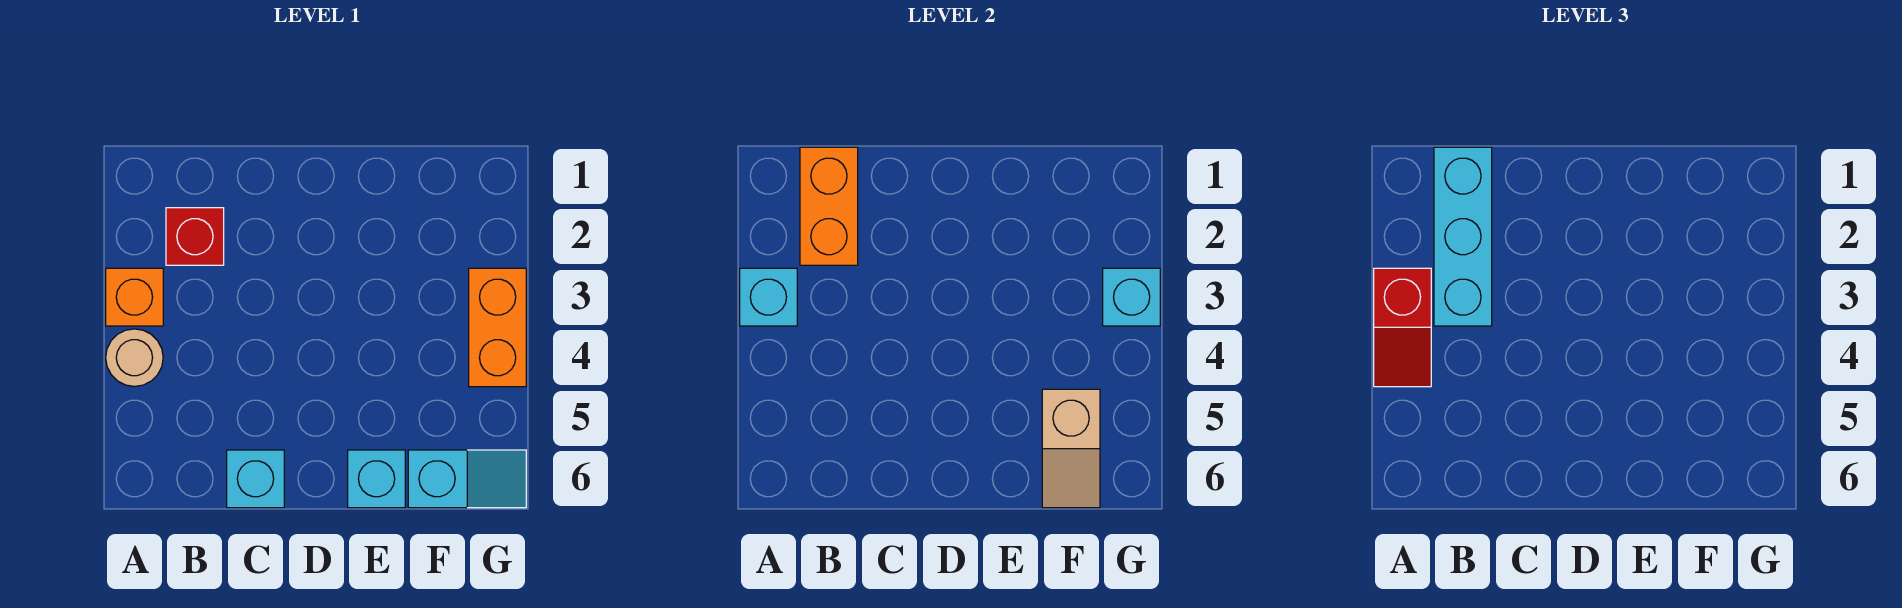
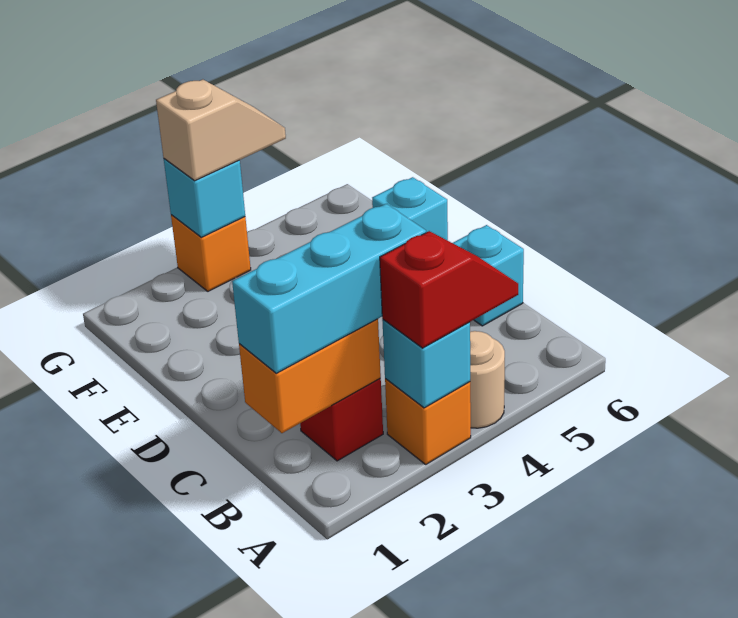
tan 1x2 slope [1042,389,1100,508] -> tan 1x2 slope moved to [156,79,286,181]
cyan 1x2 slope [408,450,526,508] -> none
orange 1x2 brick [469,268,526,387] -> orange 1x1 brick [171,215,251,291]

